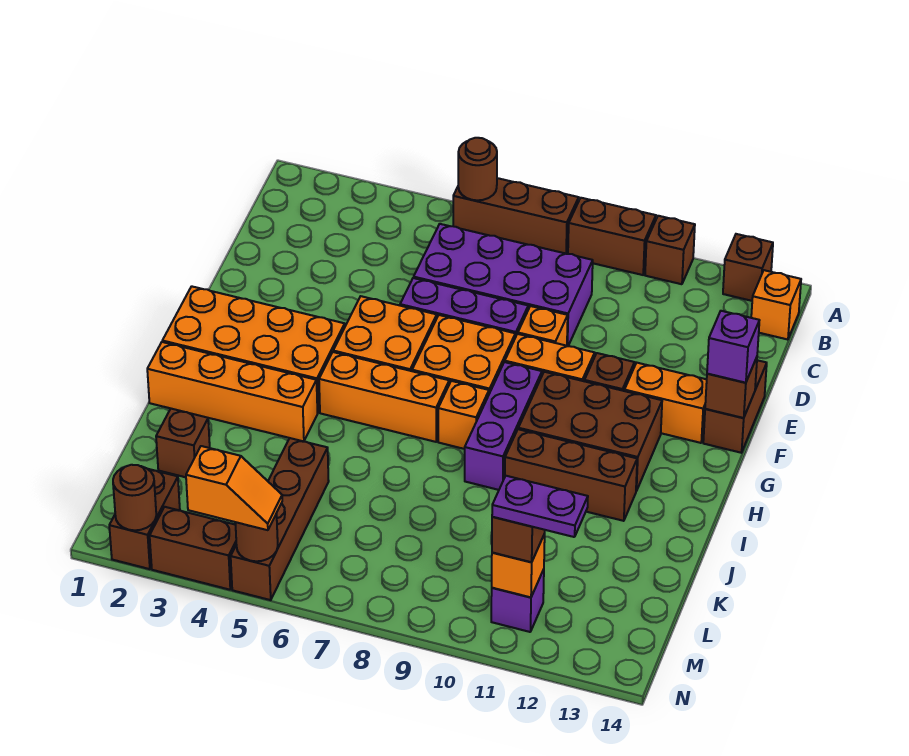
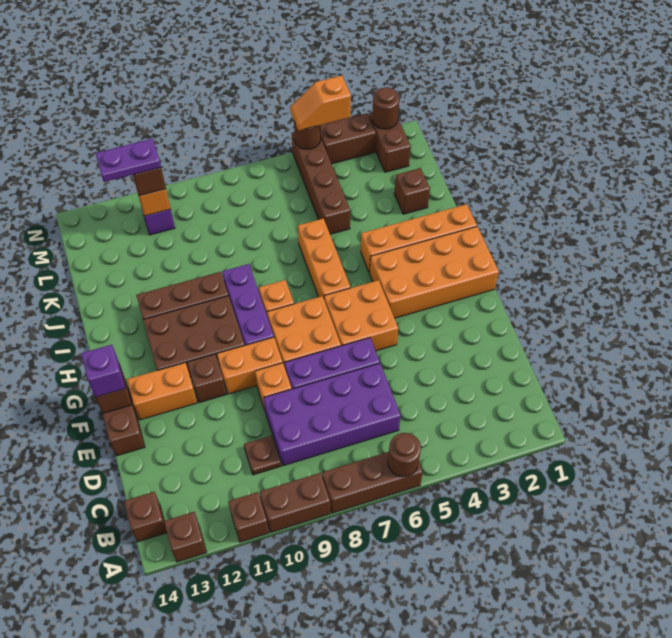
orange 1x1 brick [751,270,801,340] -> brown 1x1 brick [124,492,167,542]
none -> brown 1x1 plate [244,436,281,475]
orange 1x3 brick [319,352,449,442] -> orange 1x3 brick turned to [298,218,350,298]

